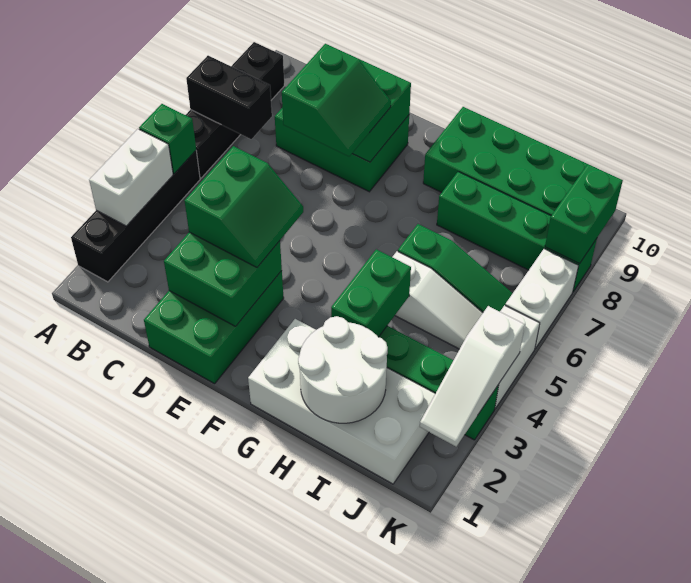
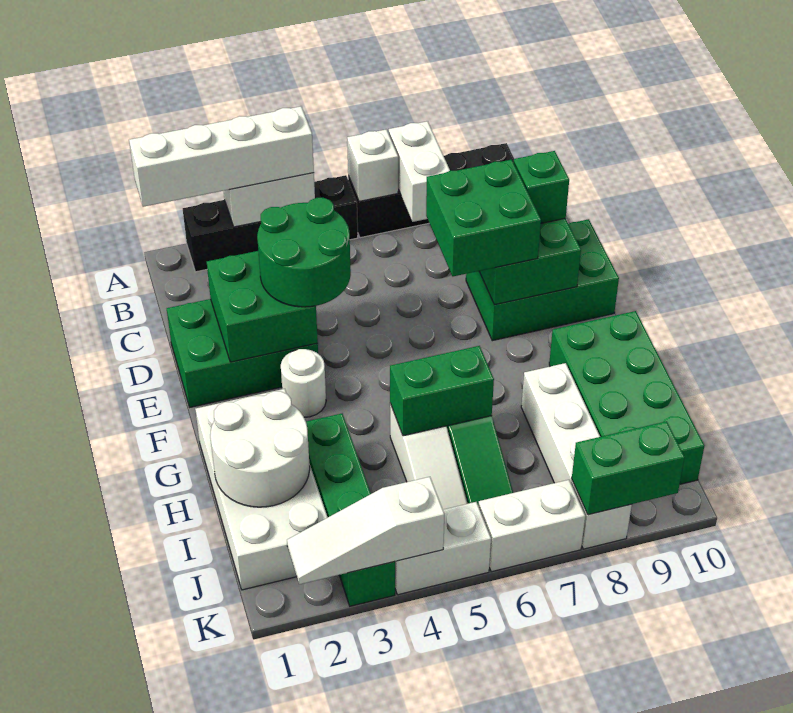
none -> white 1x4 brick [129,106,314,207]
green 1x1 brick [139,104,196,174] -> green 1x1 brick moved to [514,151,569,223]
none -> white 1x1 brick [347,129,398,201]
black 1x2 brick [186,56,272,139] -> white 1x2 brick [389,121,450,222]
green 2x3 brick [275,109,409,192] -> green 2x3 brick turned to [466,219,619,341]
green 2x2 slope [185,146,303,267] -> green 2x2 round brick [257,198,351,307]
green 2x2 slope [282,44,391,156] -> green 2x2 brick [426,160,541,276]
none -> white 1x1 round brick [281,349,326,417]
green 1x2 brick [331,249,411,337] -> green 1x2 brick moved to [390,346,494,436]
green 1x4 brick [437,172,597,292] -> white 1x4 brick [521,363,632,549]

